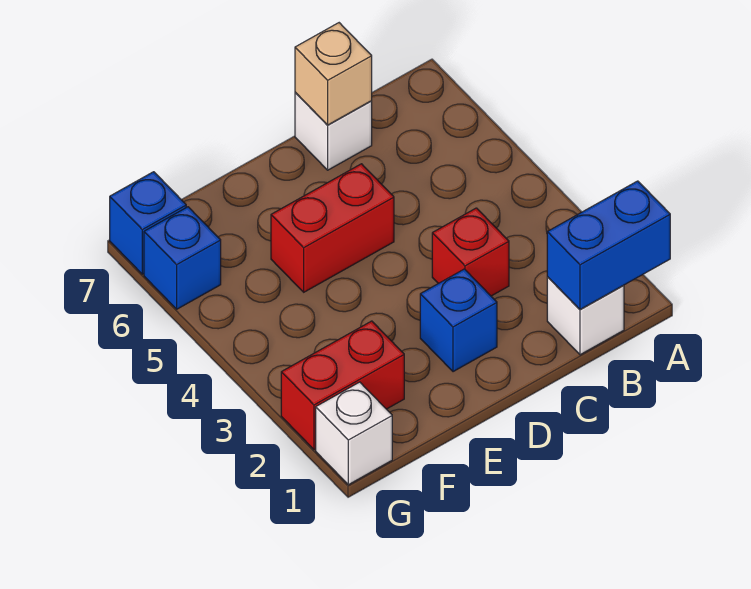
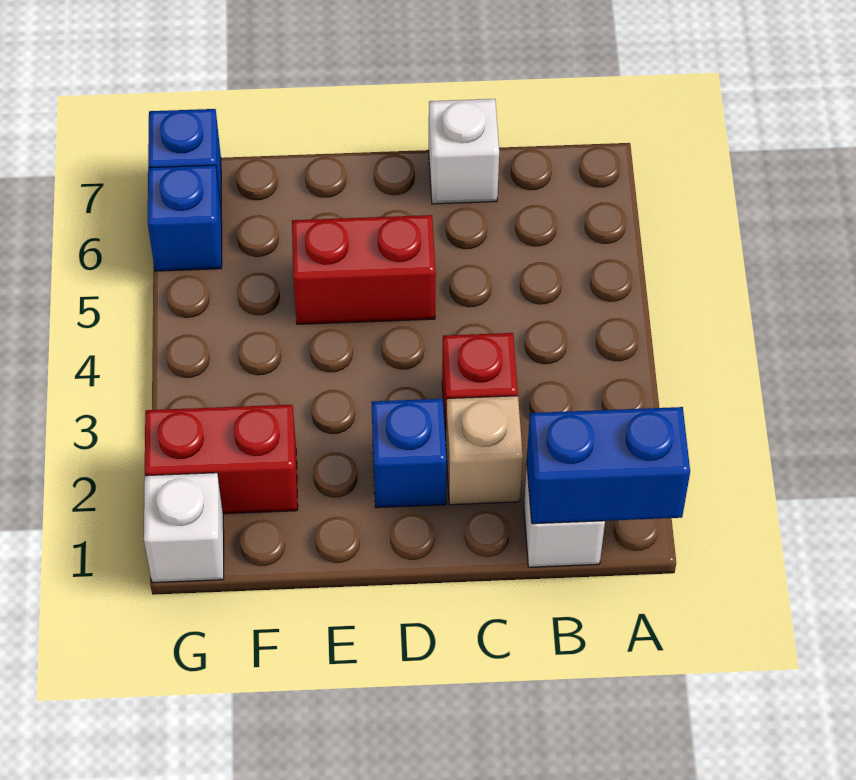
tan 1x1 brick [295,23,372,125] -> tan 1x1 brick moved to [446,396,523,505]

